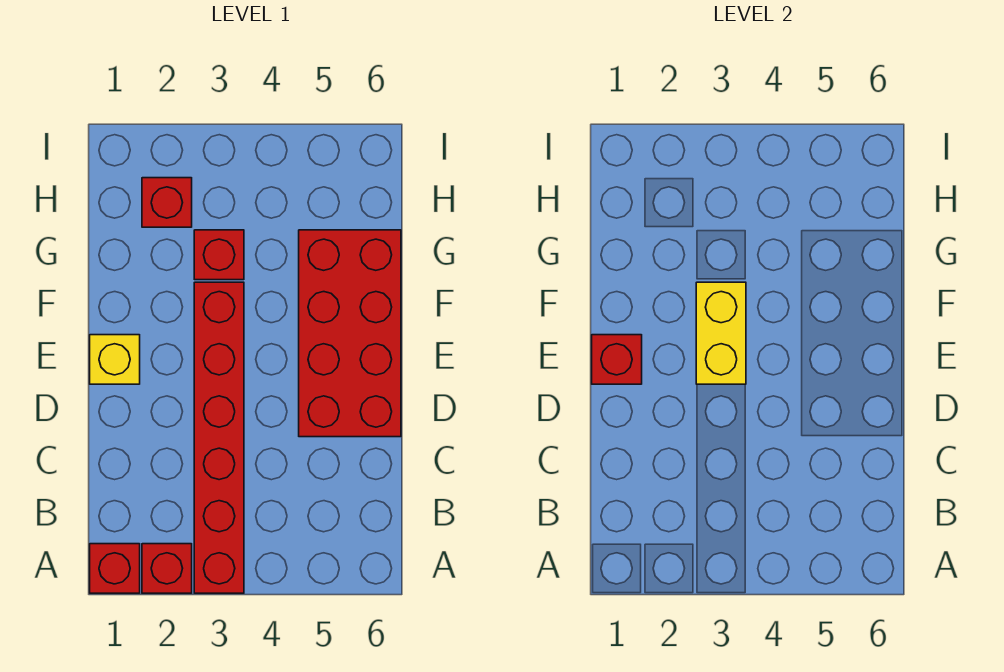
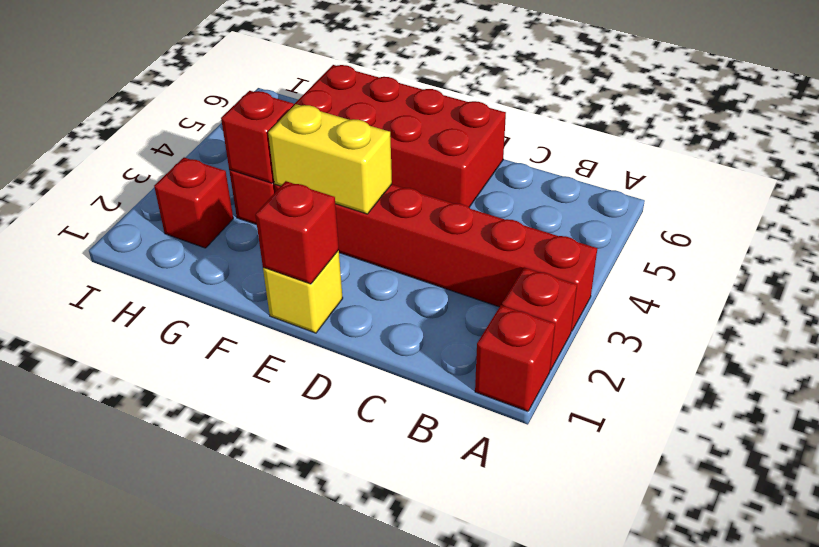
none -> red 1x1 brick [221,91,294,183]

